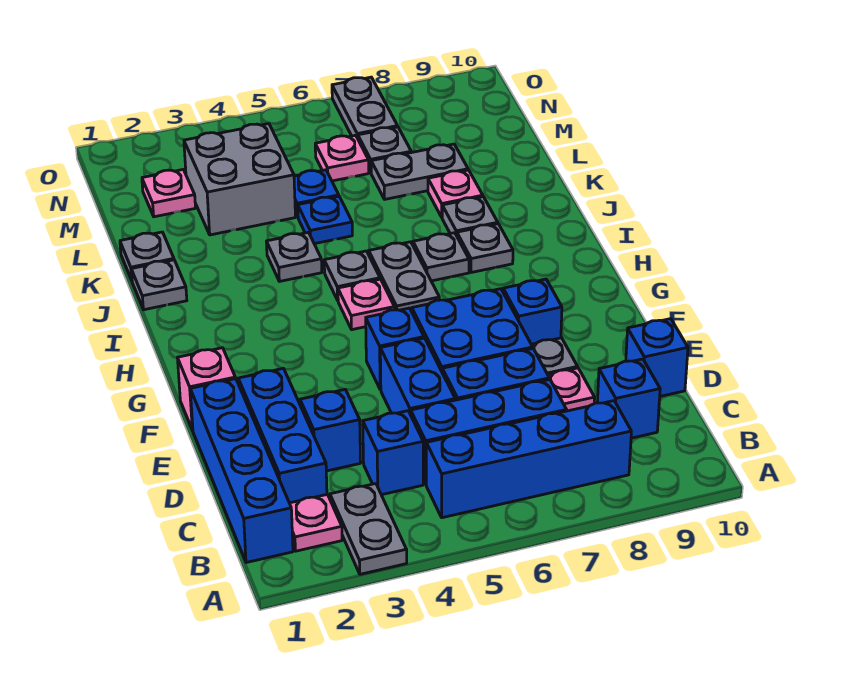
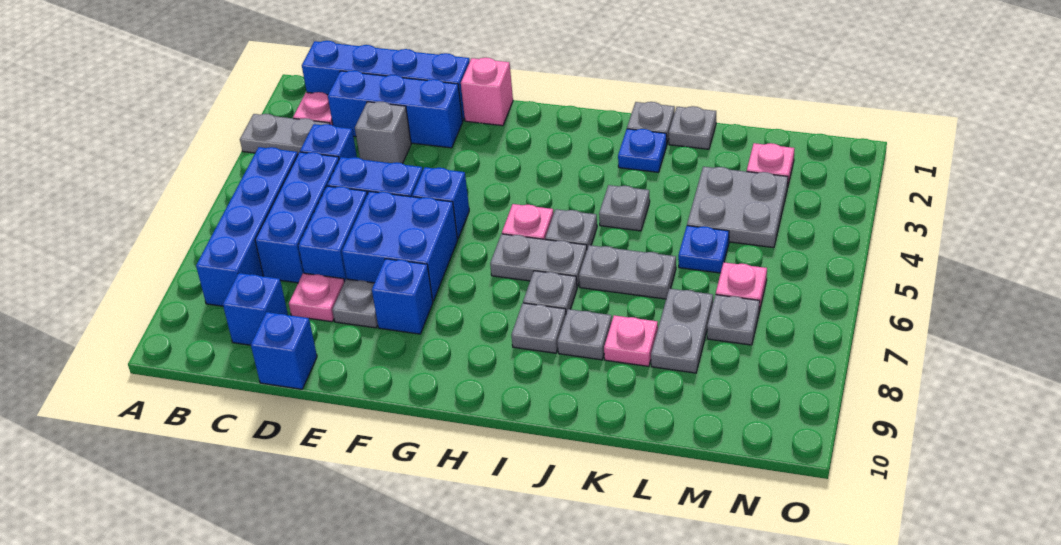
blue 1x1 brick [300,389,361,471] -> grey 1x1 brick [355,102,411,164]
blue 1x1 plate [298,196,352,244] -> blue 1x1 plate moved to [618,129,667,172]
grey 2x2 brick [184,124,295,235] -> grey 2x2 plate [687,167,788,248]
grey 1x2 plate [332,77,398,138] -> grey 1x2 plate moved to [579,245,676,299]

